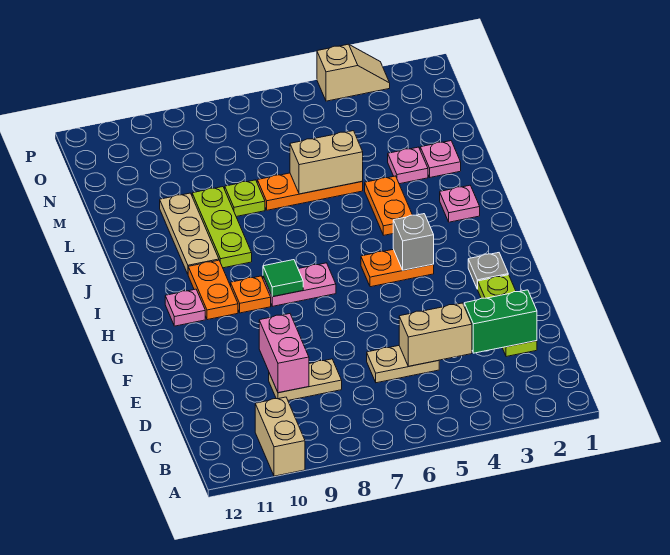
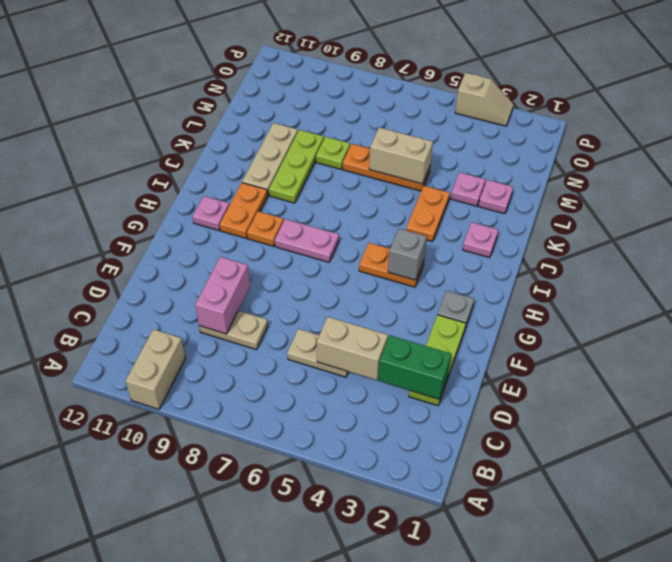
green 1x1 tile [263,260,303,297] -> none

